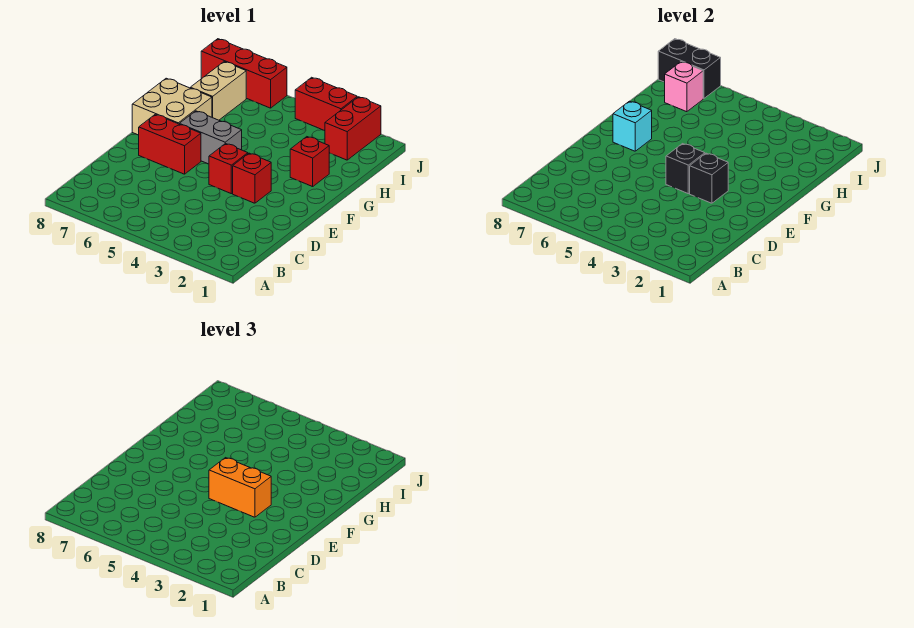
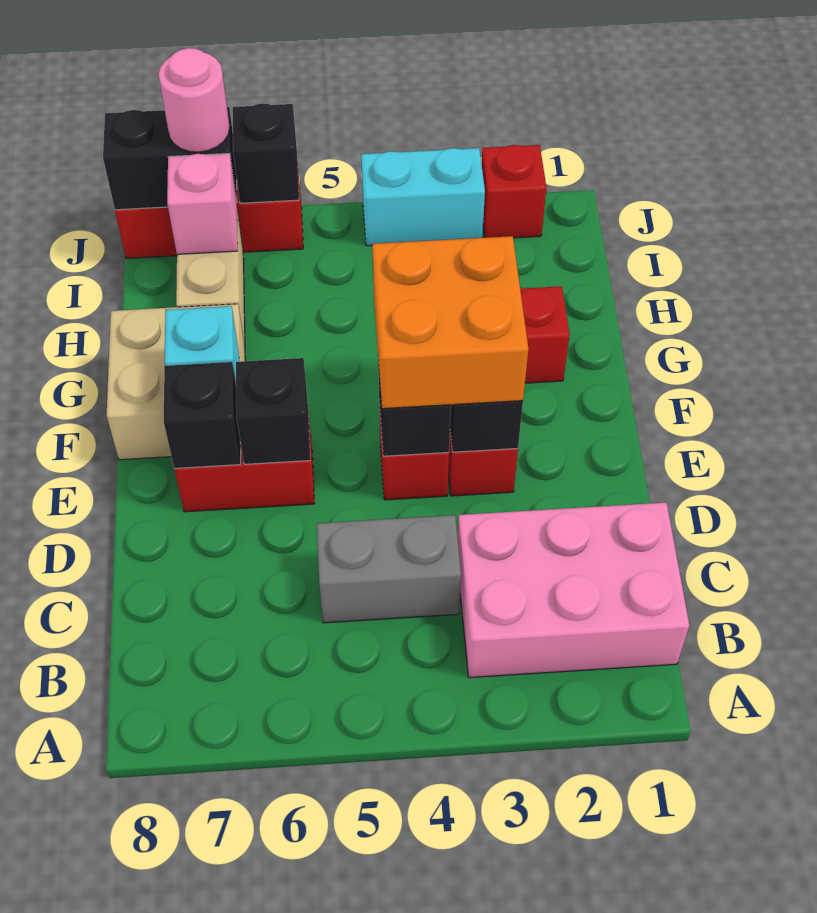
none -> pink 2x3 brick [458,503,689,678]
orange 1x2 brick [209,458,271,517] -> orange 2x2 brick [372,236,528,409]
none -> black 1x1 brick [236,358,310,464]
none -> black 1x1 brick [164,362,241,468]
grey 1x2 brick [180,111,242,164] -> grey 1x2 brick moved to [317,515,461,623]
red 1x2 brick [325,97,381,160] -> red 1x1 brick [482,145,547,238]
red 1x2 brick [295,77,357,131] -> cyan 1x2 brick [361,148,485,246]
none -> black 1x1 brick [233,104,299,203]
none -> pink 1x1 round brick [158,48,230,152]

